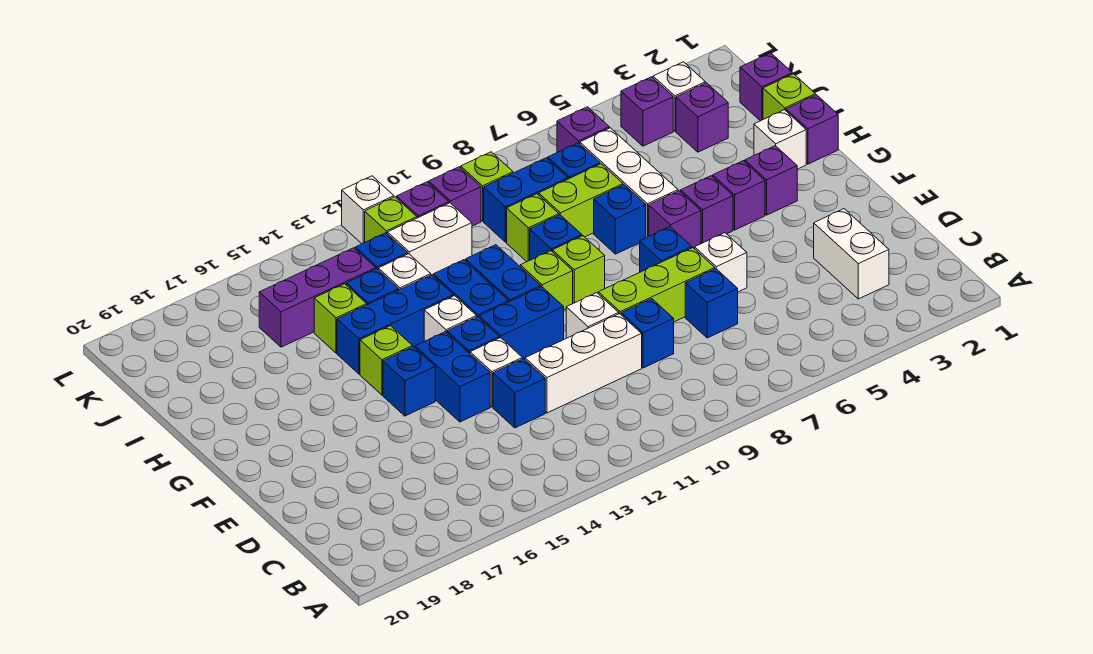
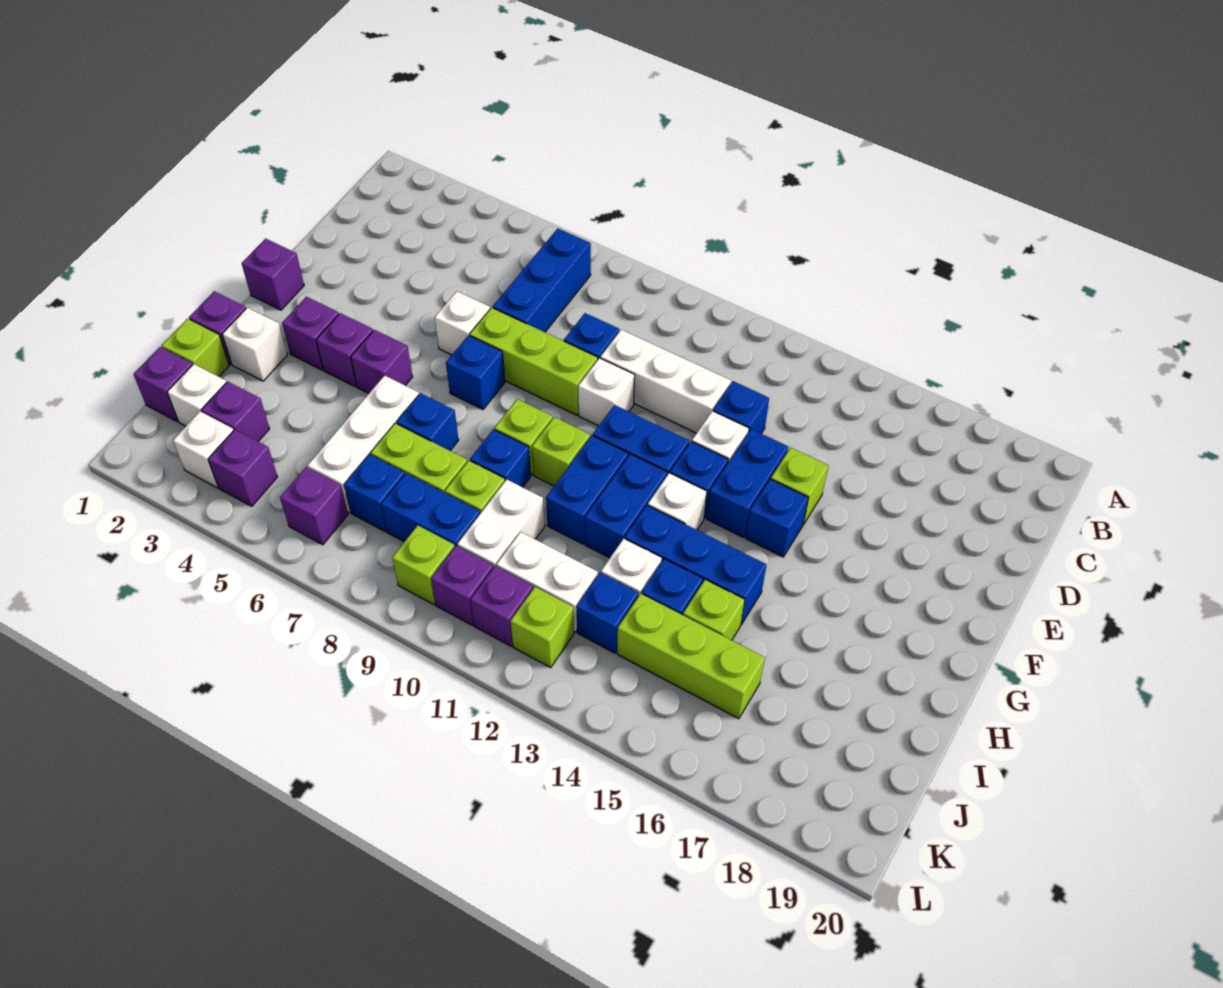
white 1x2 brick [814,209,889,299] -> white 1x2 brick moved to [457,479,545,567]
blue 1x1 brick [685,269,738,338] -> blue 1x3 brick [493,229,591,332]
purple 1x1 brick [649,191,701,249] -> purple 1x1 brick moved to [242,239,304,310]
lime 1x1 brick [360,326,412,395] -> lime 1x1 brick moved to [771,448,828,525]
purple 1x3 brick [259,248,376,347] -> lime 1x3 brick [617,594,765,719]
white 1x1 brick [342,176,394,244] -> white 1x1 brick moved to [167,364,226,426]

